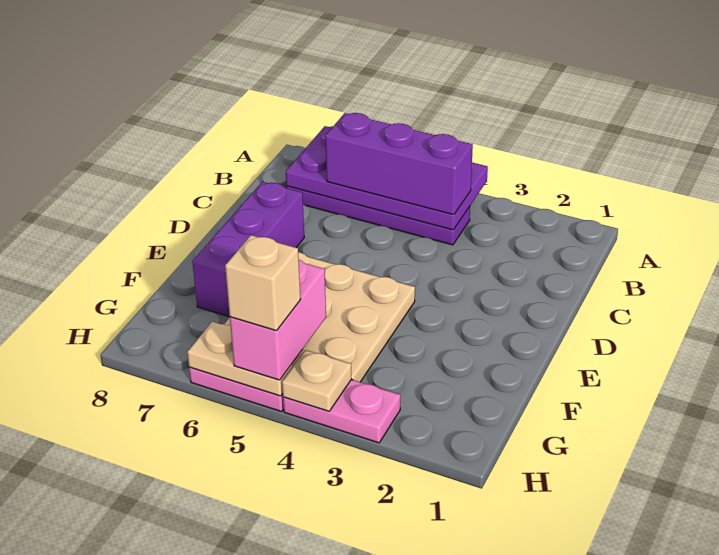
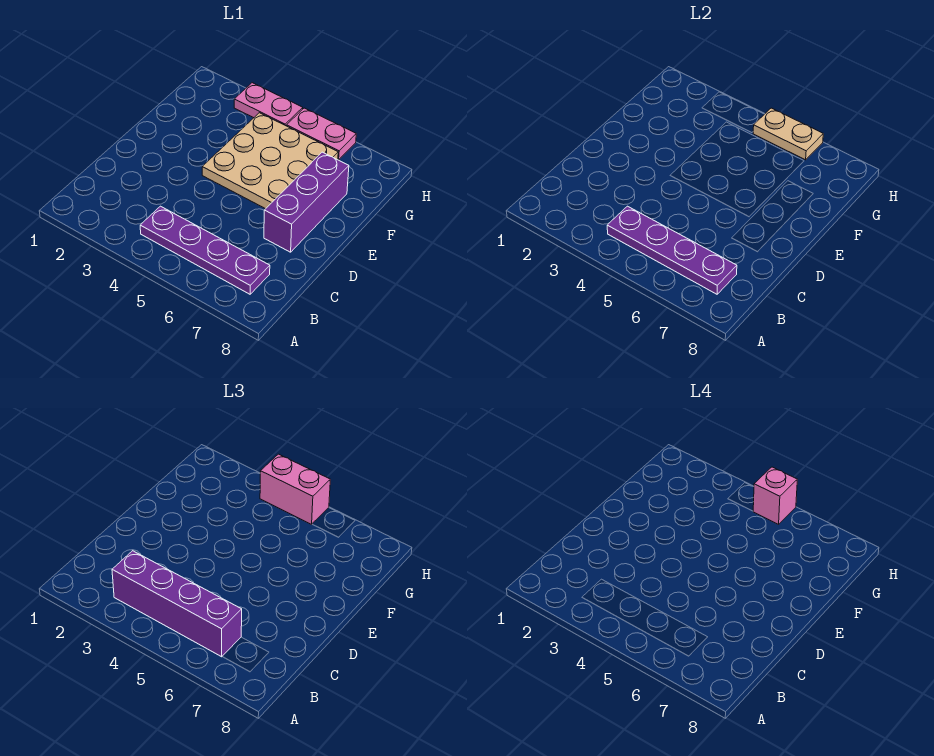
purple 2x4 plate [286,126,488,230] -> purple 1x4 plate [607,206,737,294]
purple 1x3 brick [325,113,473,215] -> purple 1x4 brick [112,551,242,657]
pink 1x2 brick [230,260,326,380] -> pink 1x2 brick turned to [260,454,330,524]
tan 1x1 plate [282,350,351,411] -> none
tan 1x1 brick [225,235,301,331] -> pink 1x1 brick [753,467,797,524]

